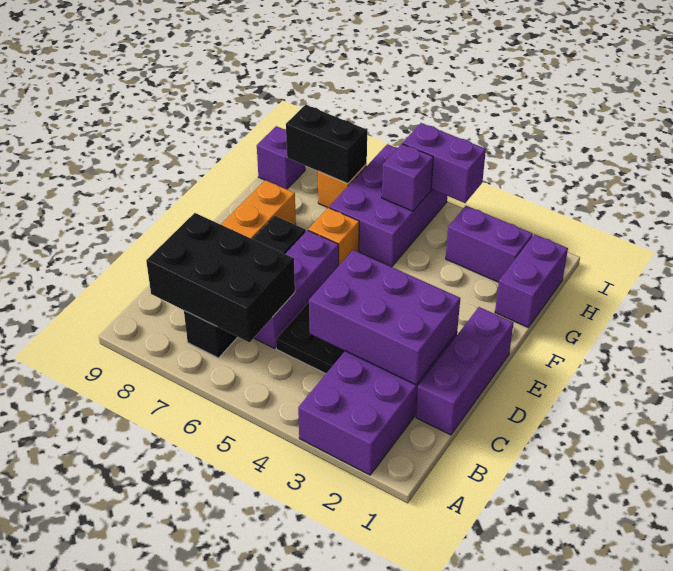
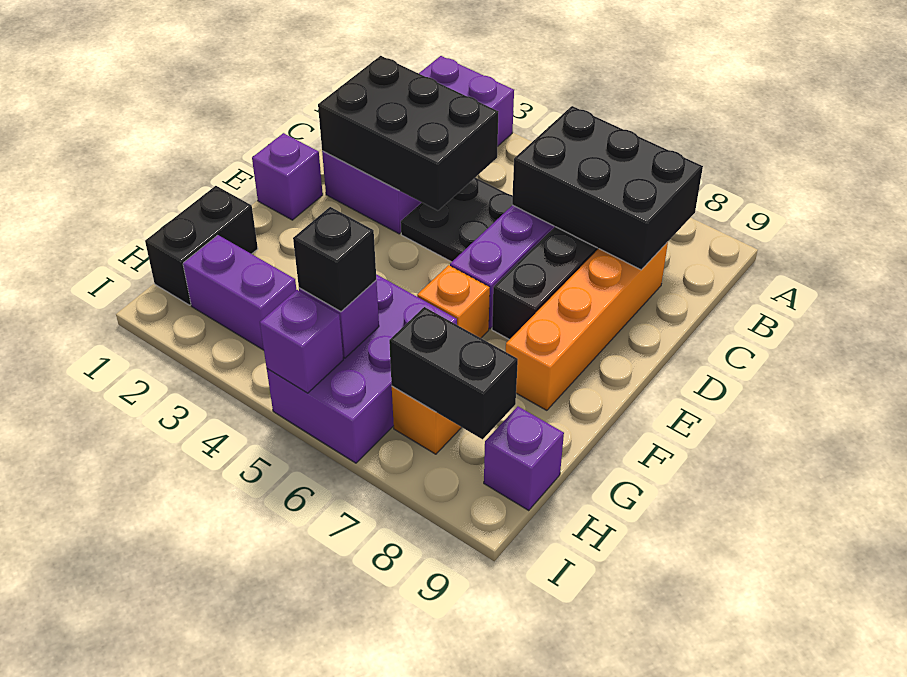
purple 1x3 brick [416,307,514,435] -> purple 1x1 brick [252,133,323,220]
purple 2x3 brick [309,250,460,385] -> black 2x3 brick [318,56,498,211]
purple 1x2 brick [495,234,568,327] -> black 1x2 brick [145,186,258,305]
none -> black 1x1 brick [293,207,376,312]
purple 1x2 brick [403,123,486,203] -> purple 1x1 brick [260,290,343,393]

